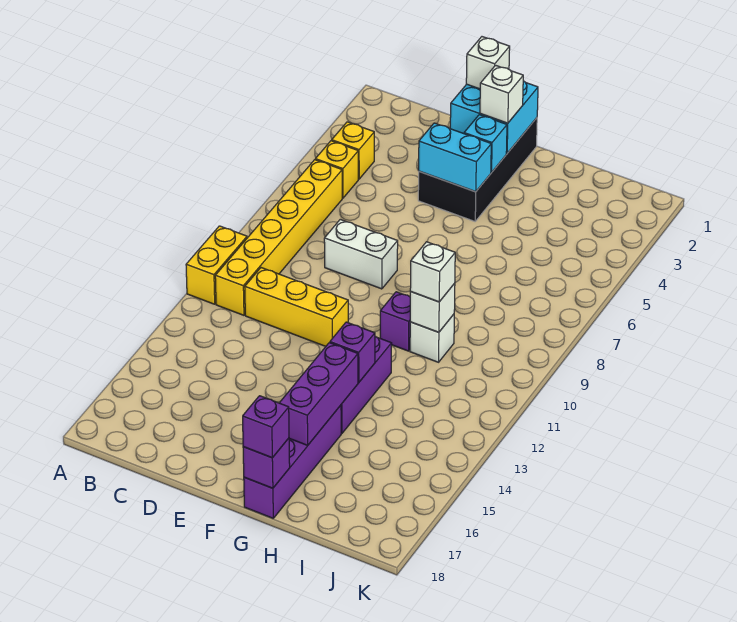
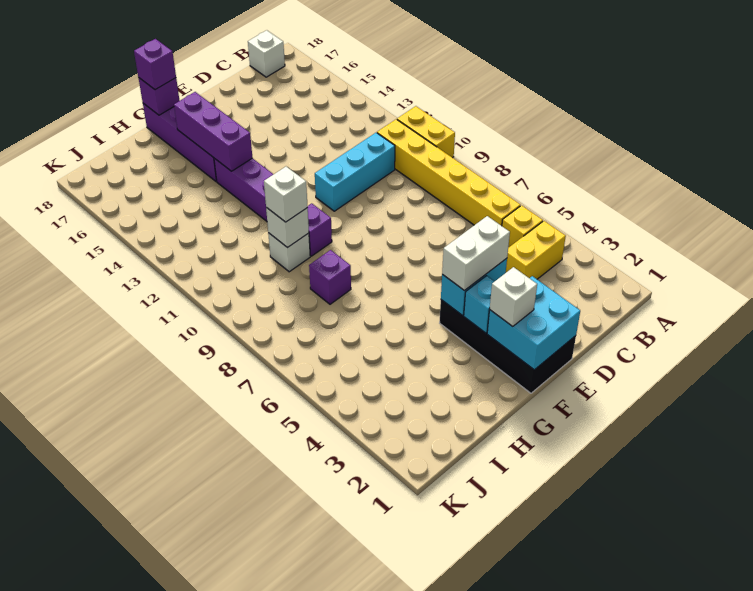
yellow 1x1 brick [332,122,374,179] -> yellow 1x2 brick [506,221,566,279]
yellow 1x3 brick [245,268,348,346] -> cyan 1x3 brick [315,133,395,211]
white 1x2 brick [324,219,398,289] -> white 1x2 brick moved to [442,216,510,291]
white 1x1 brick [466,37,510,89] -> white 1x1 brick moved to [248,30,285,77]
purple 1x1 brick [330,322,375,382] -> purple 1x1 brick moved to [309,250,351,304]

